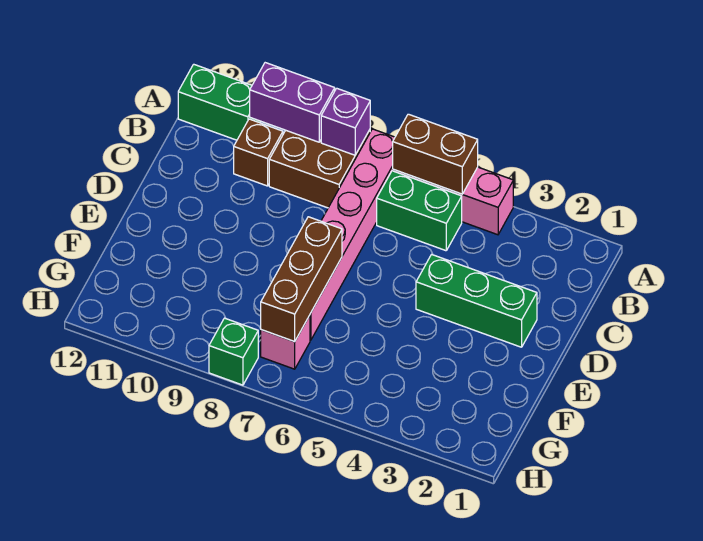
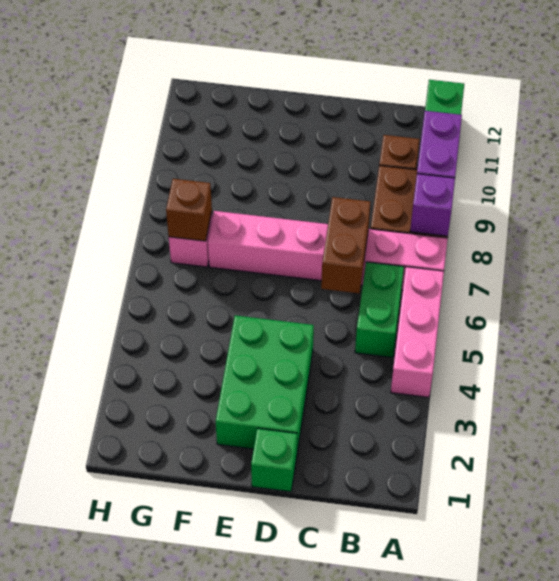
brown 1x2 brick [393,114,478,194] -> brown 1x2 brick moved to [321,197,371,293]
green 1x3 brick [416,254,537,347] -> green 2x3 brick [216,315,314,452]
brown 1x3 brick [261,217,342,342] -> brown 1x1 brick [166,179,212,241]
green 1x1 brick [209,318,258,385] -> green 1x1 brick moved to [251,428,297,492]

